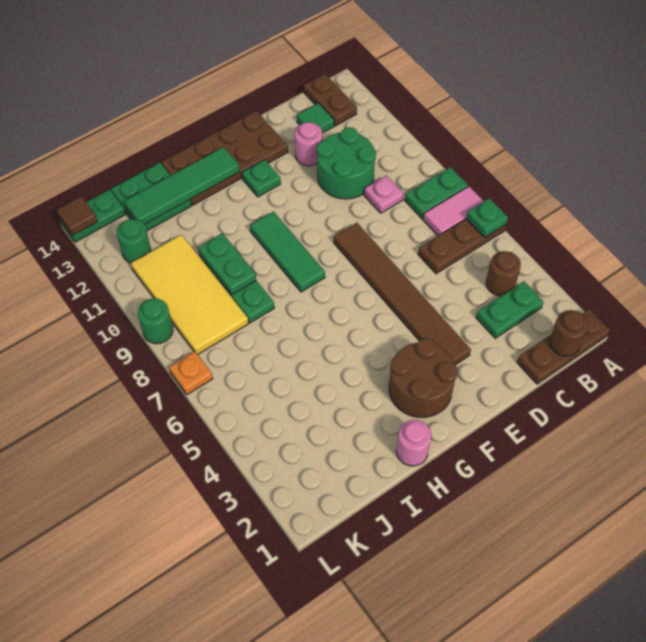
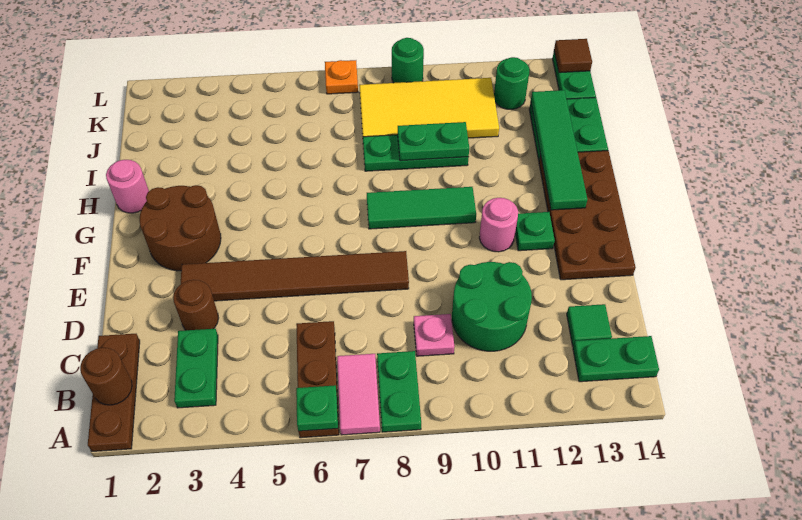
brown 1x1 round brick [486,251,521,296] -> brown 1x1 round brick moved to [173,280,218,330]
brown 1x2 plate [304,74,357,126] -> green 1x2 plate [573,336,659,382]
pink 1x1 round brick [295,122,322,166] -> pink 1x1 round brick moved to [479,198,518,252]

